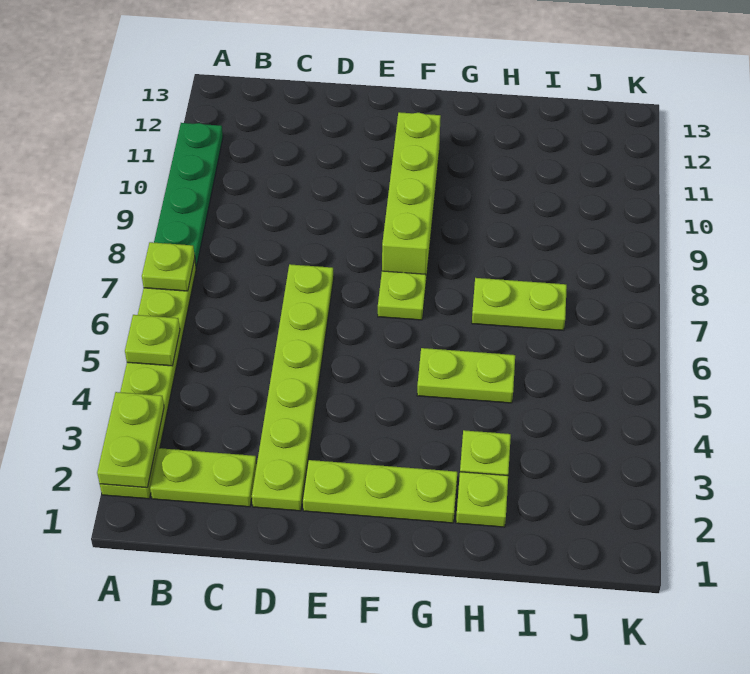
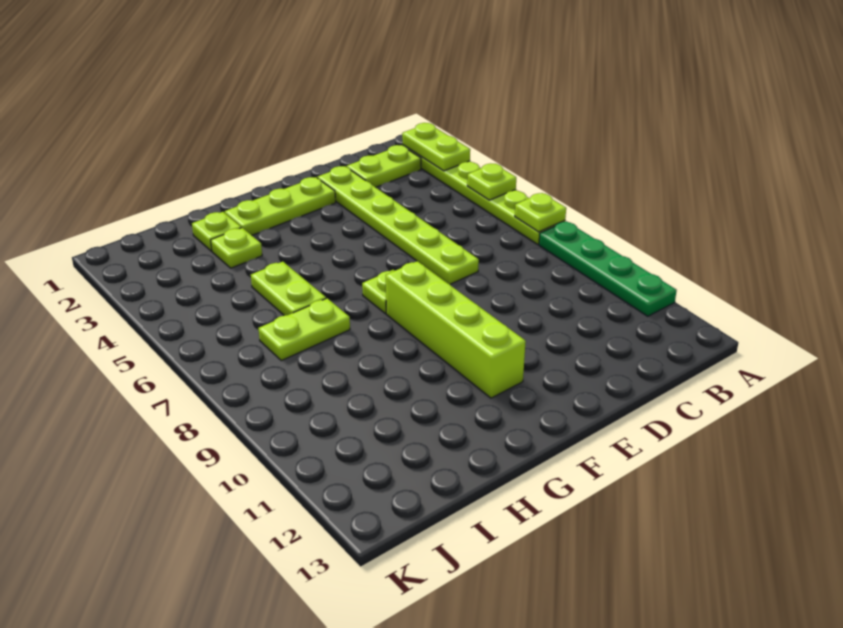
lime 1x2 plate [417,348,515,403] -> lime 1x2 plate turned to [251,262,326,315]

